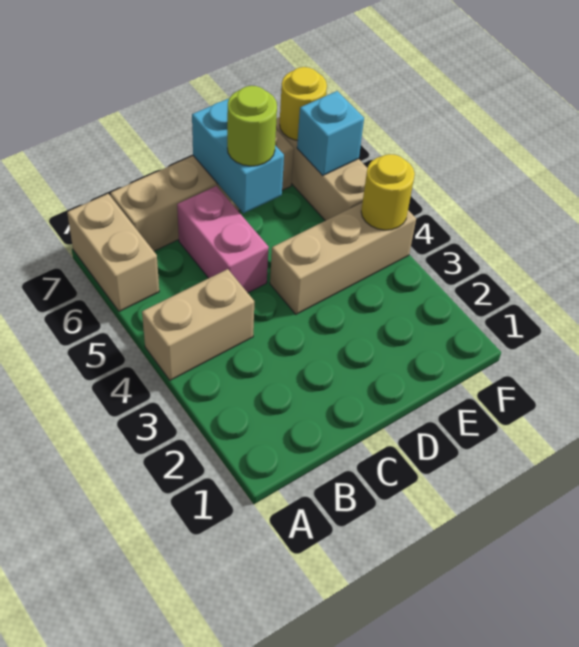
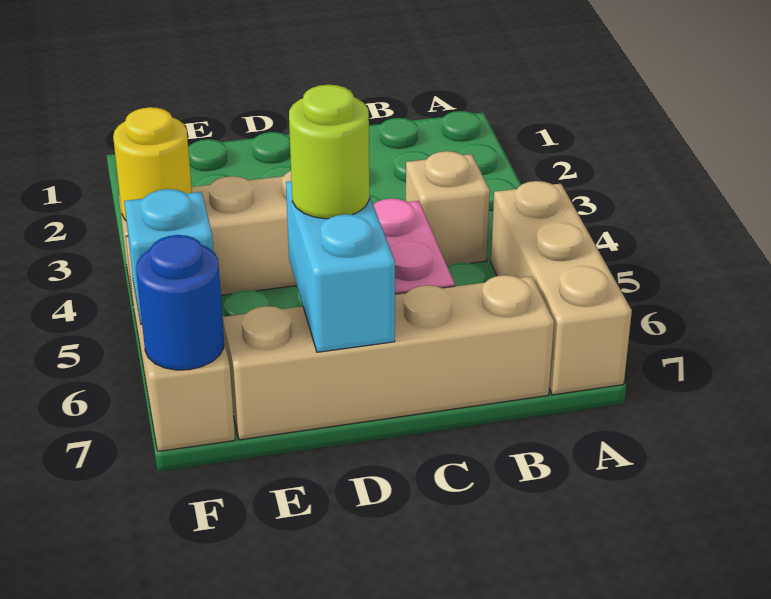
tan 1x2 brick [142,269,254,380] -> tan 1x1 brick [406,151,490,266]
tan 1x2 brick [67,194,159,312] -> tan 1x3 brick [491,181,632,395]
yellow 1x1 round brick [280,67,327,140] -> blue 1x1 round brick [136,235,224,370]

